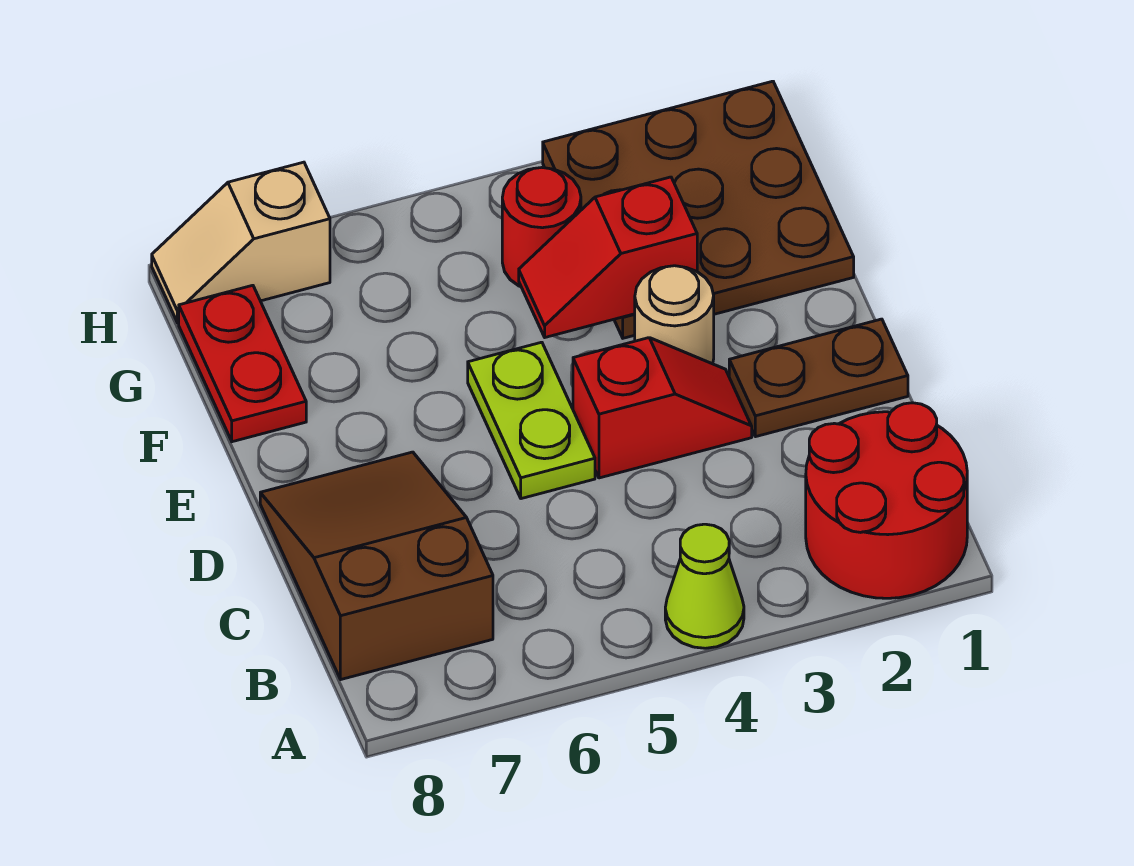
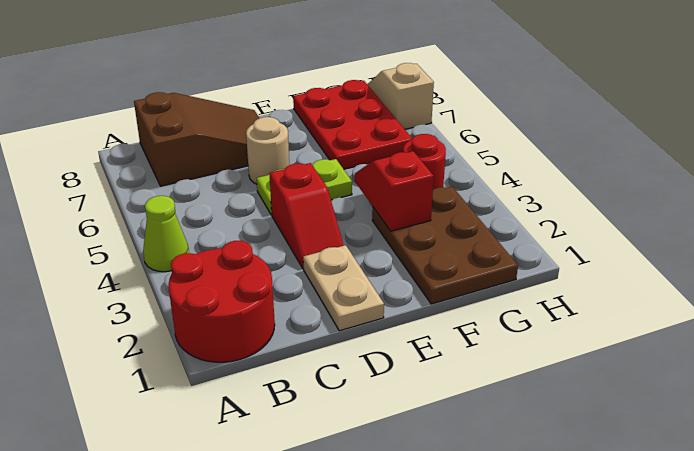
brown 1x2 plate [729,319,908,437] -> tan 1x2 plate [303,245,384,331]
tan 1x1 round brick [635,266,714,364] -> tan 1x1 round brick moved to [246,117,289,184]
brown 3x3 plate [543,81,854,338] -> brown 2x3 plate [372,187,518,304]
red 1x2 plate [179,285,306,442] -> red 2x3 plate [293,80,412,169]

